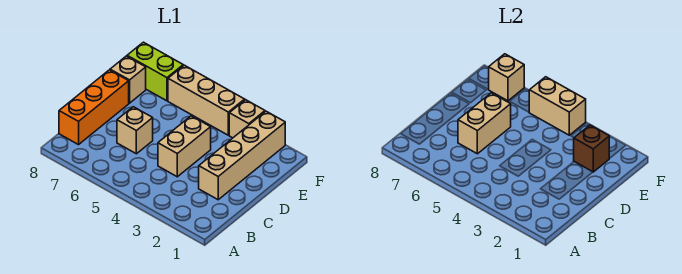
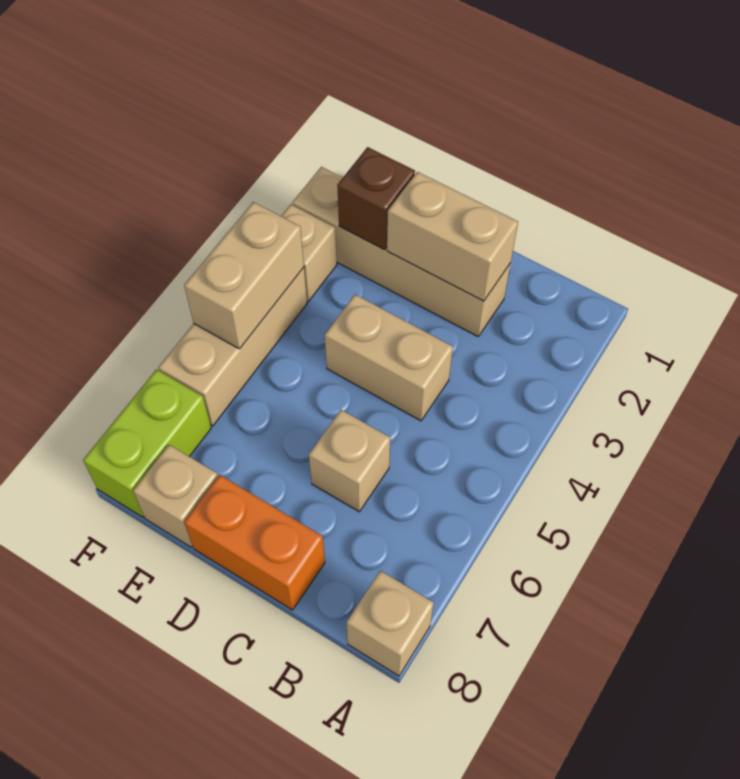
orange 1x3 brick [59,70,129,145] -> orange 1x2 brick [184,475,325,610]
tan 1x2 brick [458,93,511,154] -> tan 1x2 brick moved to [387,172,518,301]
tan 1x1 brick [488,54,524,101] -> tan 1x1 brick moved to [346,571,434,676]

